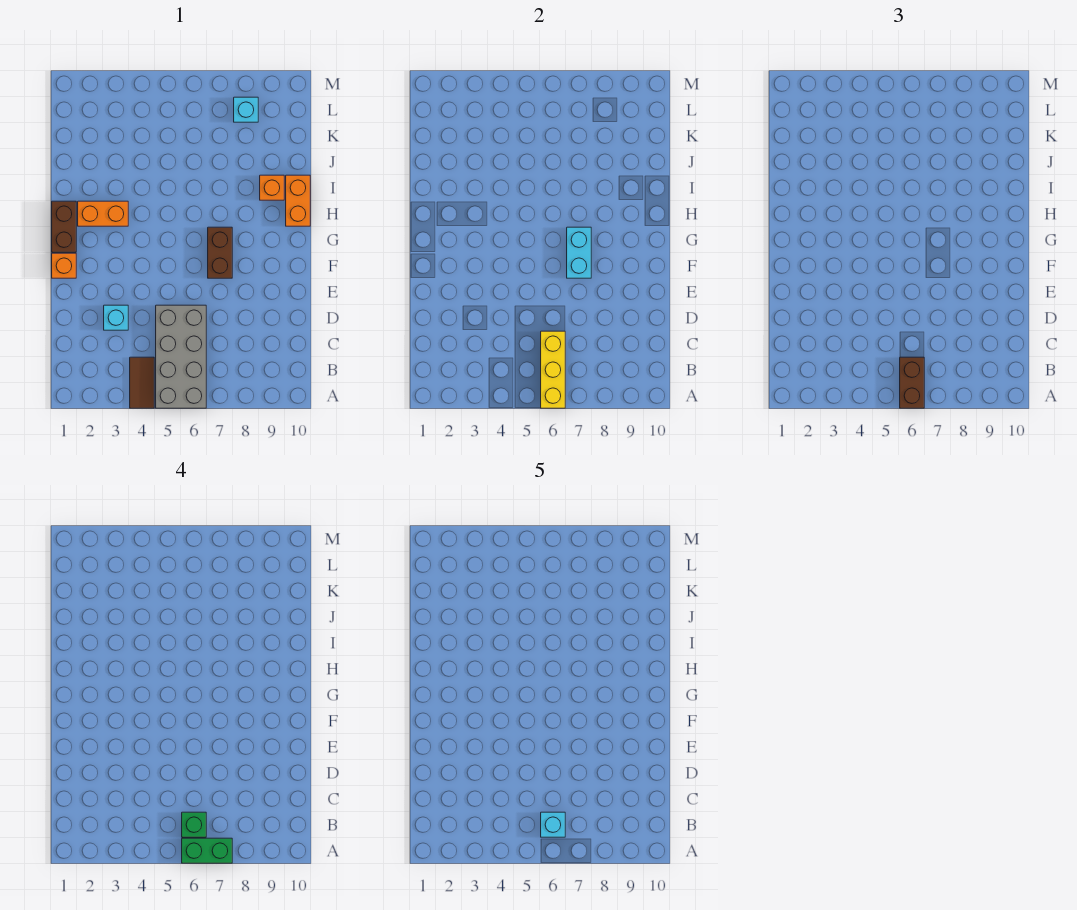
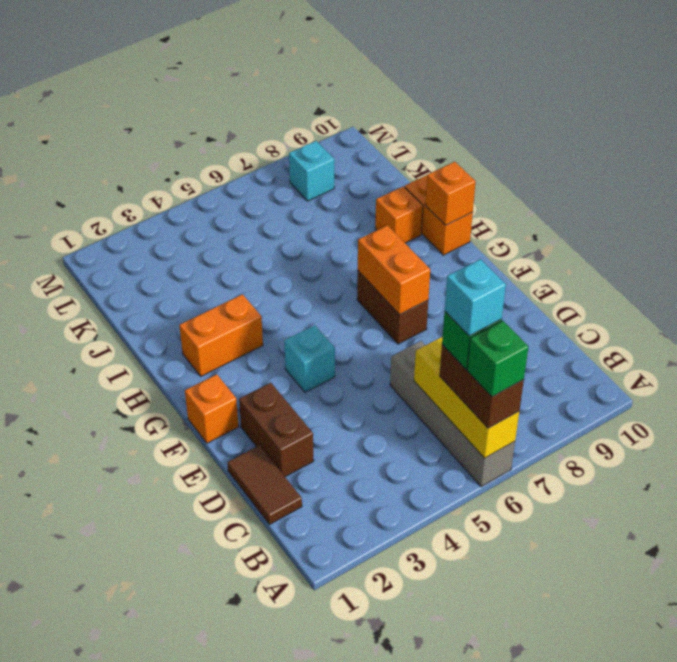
brown 1x2 tile [130,357,154,408] -> brown 1x2 tile moved to [227,445,302,525]
grey 2x4 brick [156,305,206,408] -> grey 1x4 brick [390,341,515,487]
green 1x2 brick [182,838,232,863] -> green 1x1 brick [467,321,528,397]
cyan 1x1 brick [104,305,128,330] -> cyan 1x1 brick moved to [284,325,335,392]
cyan 1x2 brick [567,227,591,278] -> orange 1x2 brick [358,225,430,315]
brown 1x2 brick [52,201,76,252] -> brown 1x2 brick moved to [239,383,314,477]
none -> orange 1x1 brick [425,162,476,225]

